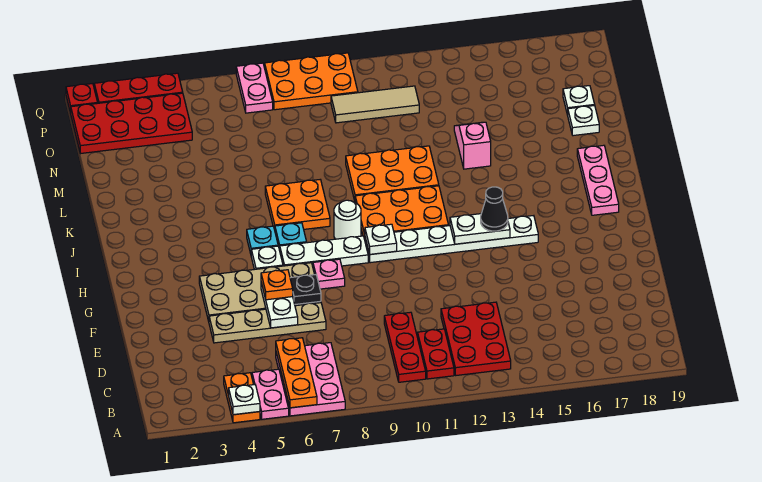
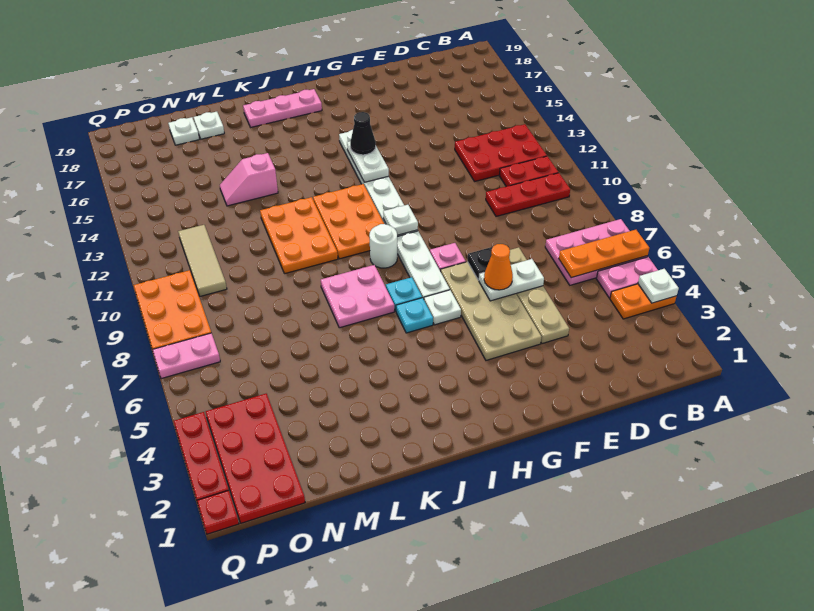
orange 1x1 plate [261,270,293,300] -> orange 1x1 cone [484,244,513,290]
orange 2x2 plate [265,180,330,230] -> pink 2x2 plate [321,265,394,328]

